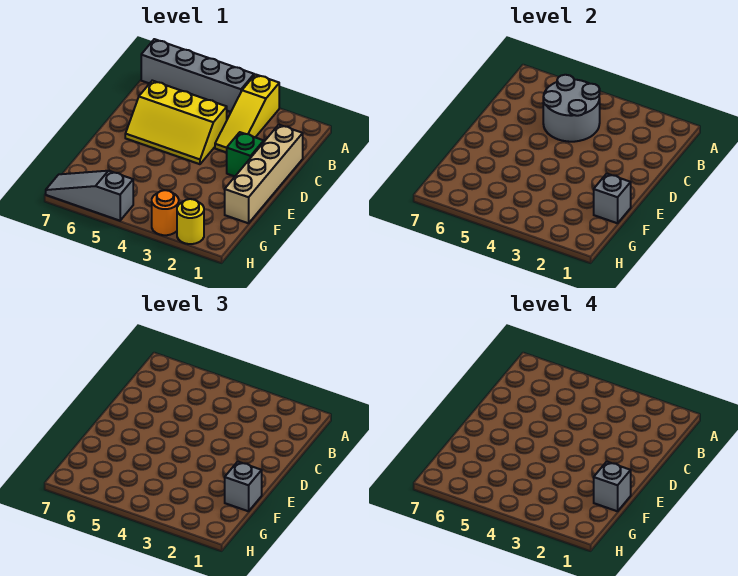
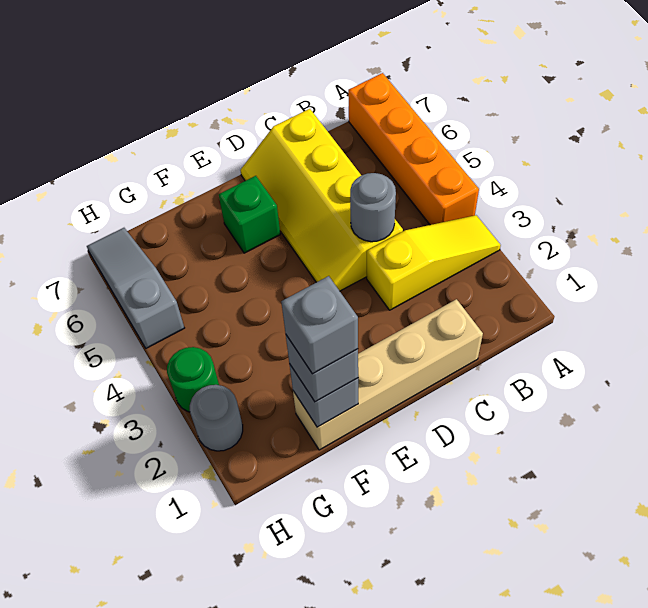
yellow 1x3 slope [215,74,279,153] -> yellow 1x3 slope turned to [367,215,501,310]
grey 1x4 brick [141,39,254,112] -> orange 1x4 brick [348,73,479,225]
grey 2x2 round brick [543,75,600,142] -> grey 1x1 round brick [350,173,396,242]
yellow 2x3 slope [125,81,227,164] -> yellow 2x4 slope [240,109,403,291]
green 1x1 brick [227,132,264,176] -> green 1x1 brick moved to [219,176,280,253]
yellow 1x1 round brick [177,199,204,244] -> grey 1x1 round brick [190,385,243,451]
orange 1x1 round brick [152,190,179,235] -> green 1x1 round brick [167,347,219,412]

